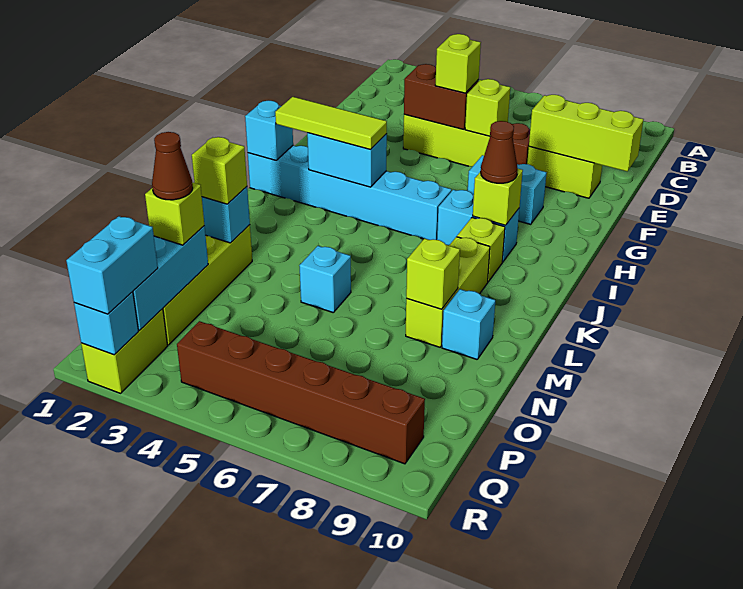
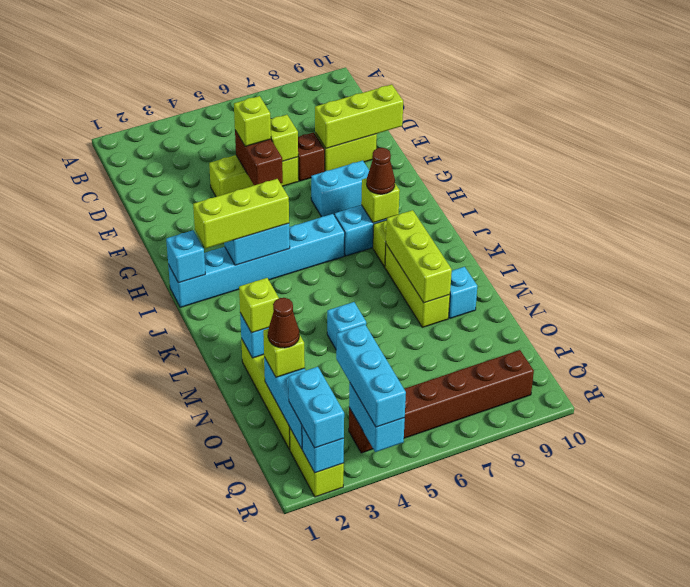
brown 1x2 brick [404,64,479,129] -> brown 1x2 brick turned to [235,130,283,185]
lime 1x3 tile [275,97,387,150] -> lime 1x3 brick [193,179,289,248]
lime 1x1 brick [406,239,460,309] -> lime 1x3 brick [386,210,452,303]
none -> cyan 1x3 brick [336,324,406,427]
none -> cyan 1x2 brick [349,384,405,452]

